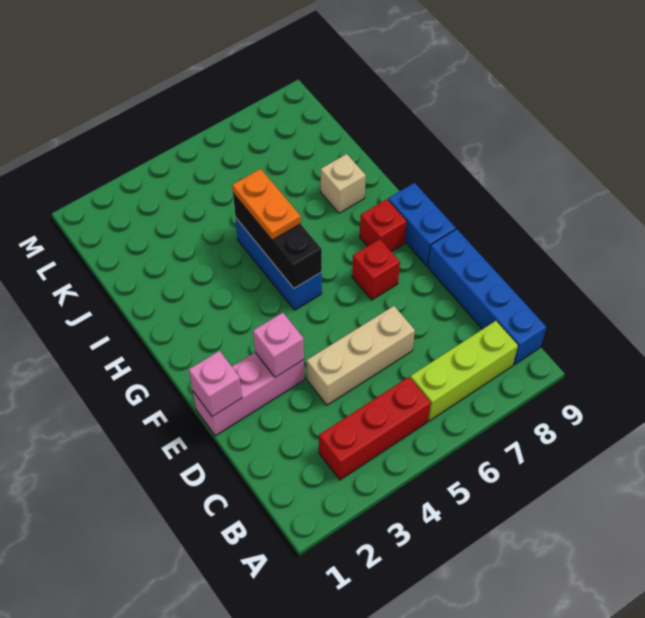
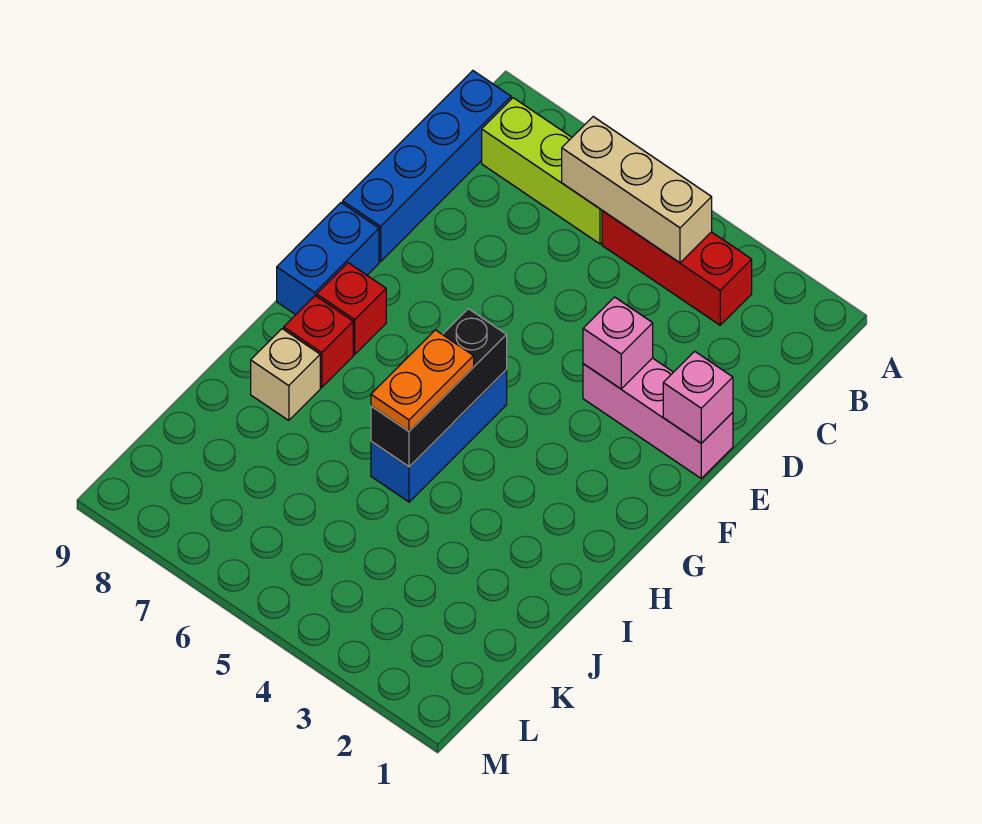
tan 1x3 brick [307,306,415,405] -> tan 1x3 brick moved to [562,117,712,263]
red 1x1 brick [352,239,400,300] -> red 1x1 brick moved to [284,296,353,388]

